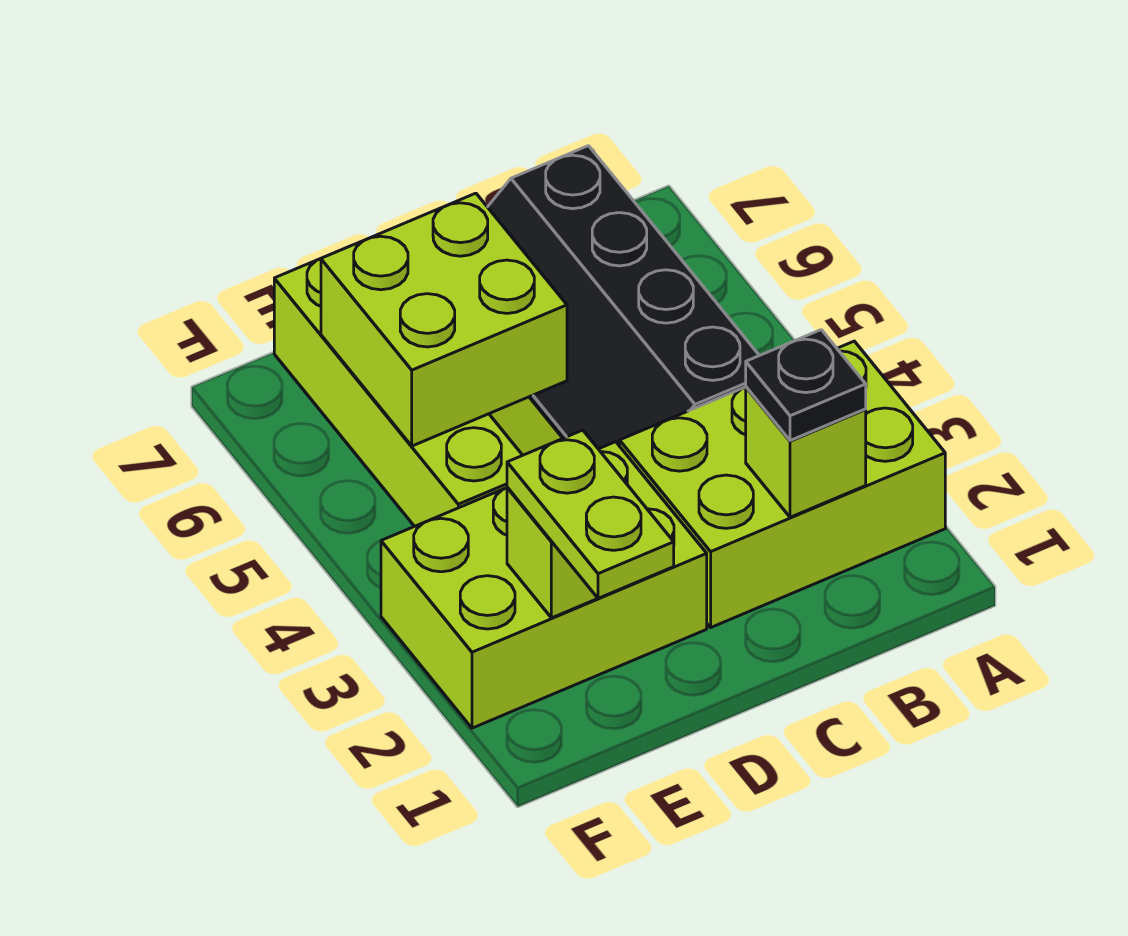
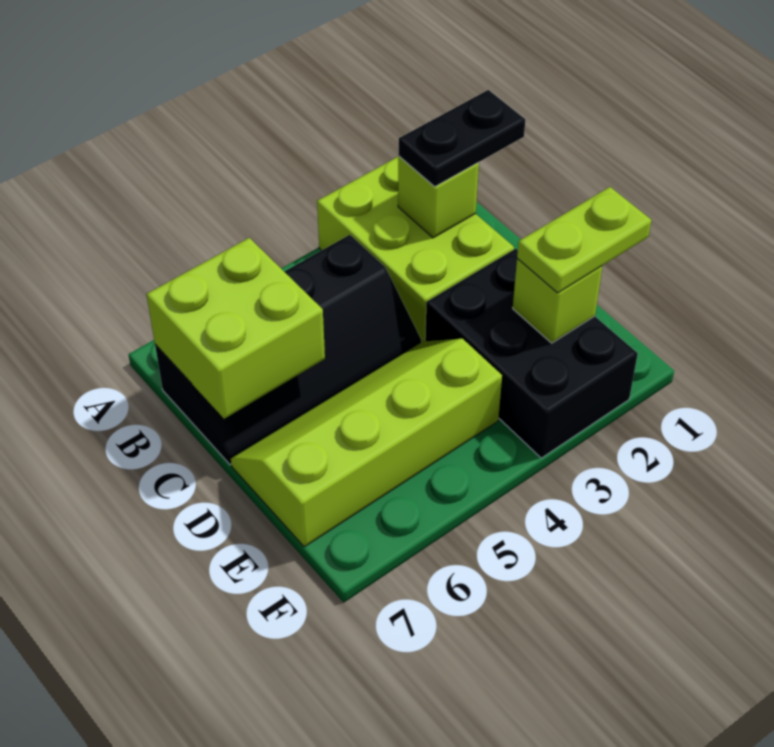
black 1x1 plate [746,330,866,441] -> black 1x2 plate [398,90,525,186]
lime 2x3 brick [381,442,707,728] -> black 2x3 brick [425,249,638,458]
lime 2x2 brick [321,193,567,446] -> lime 2x2 brick moved to [146,238,325,419]

